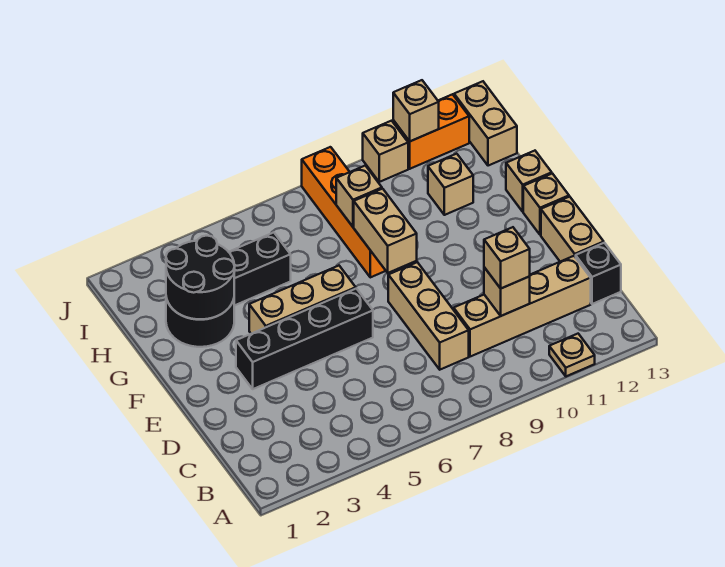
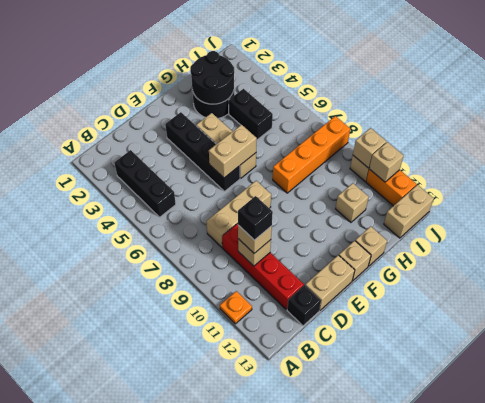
tan 1x1 plate [549,334,595,376] -> orange 1x1 plate [220,291,252,324]
none -> black 1x3 brick [114,150,176,217]
tan 1x4 brick [454,256,591,357] -> red 1x4 brick [222,223,304,309]
none -> black 1x1 brick [238,196,273,240]
tan 1x2 brick [354,189,417,273] -> tan 1x2 brick moved to [209,125,257,178]
tan 1x1 brick [336,166,382,227] -> tan 1x1 brick moved to [353,128,386,168]

